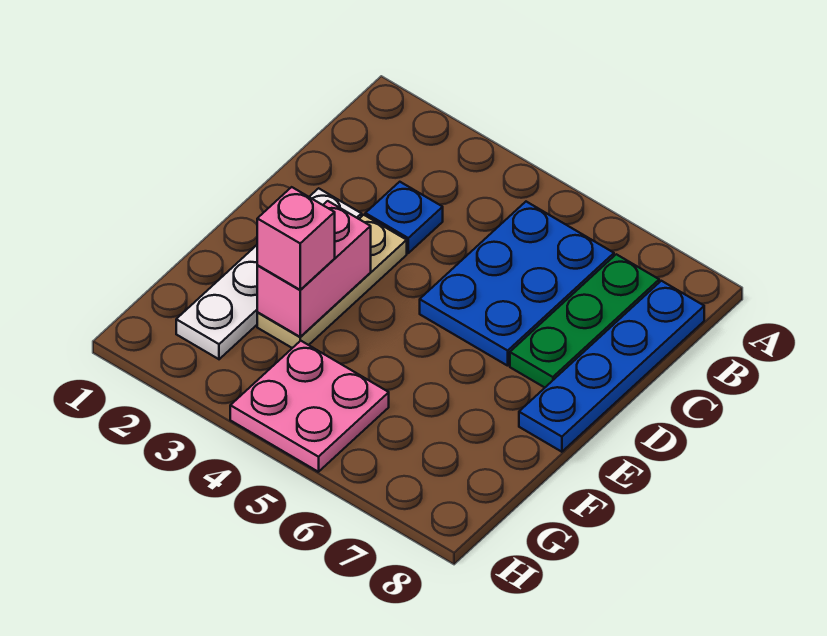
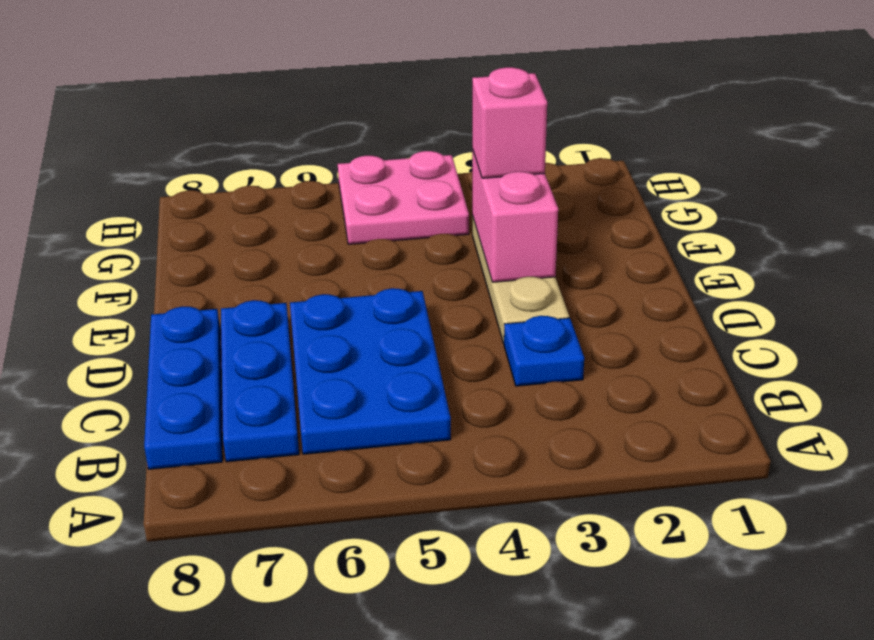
green 1x3 plate [510,254,659,388] -> blue 1x3 plate [221,300,299,462]
blue 1x4 plate [519,281,704,452] -> blue 1x3 plate [144,307,222,469]
white 1x4 plate [176,188,362,359] -> none

